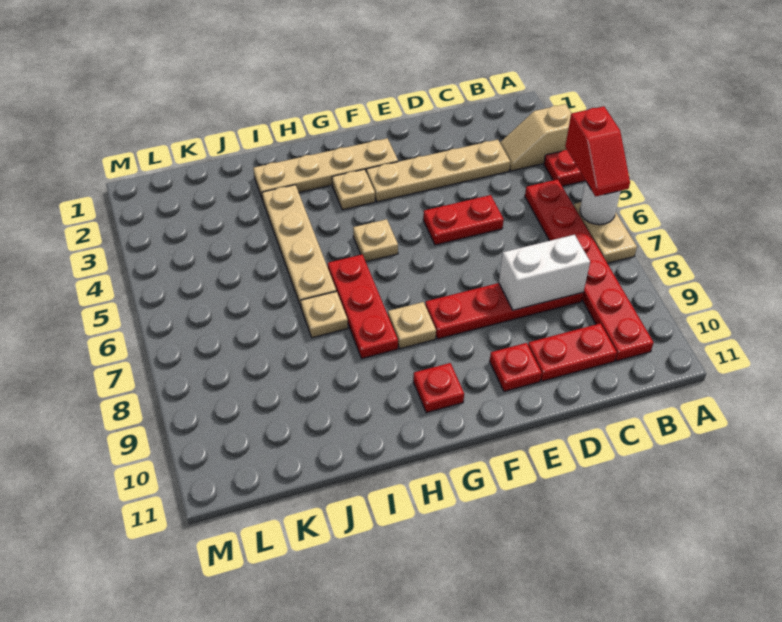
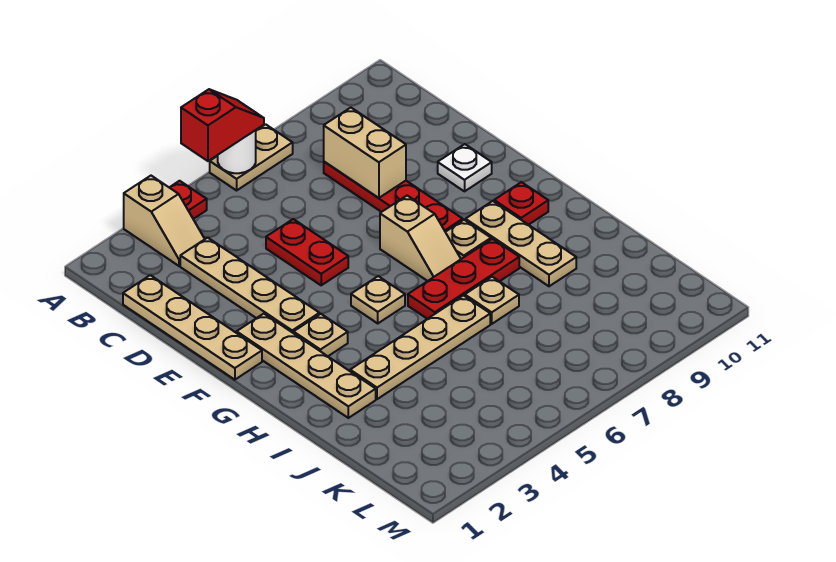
red 1x6 plate [525,179,654,361] -> none
none -> tan 1x4 plate [123,275,262,380]
white 1x2 brick [499,235,590,310] -> tan 1x2 brick [324,108,406,198]
red 1x2 plate [528,323,617,381] -> none
red 1x1 plate [490,343,542,392] -> white 1x1 plate [438,144,492,191]
none -> tan 1x2 slope [380,196,461,281]
none -> tan 1x3 plate [466,201,576,286]

